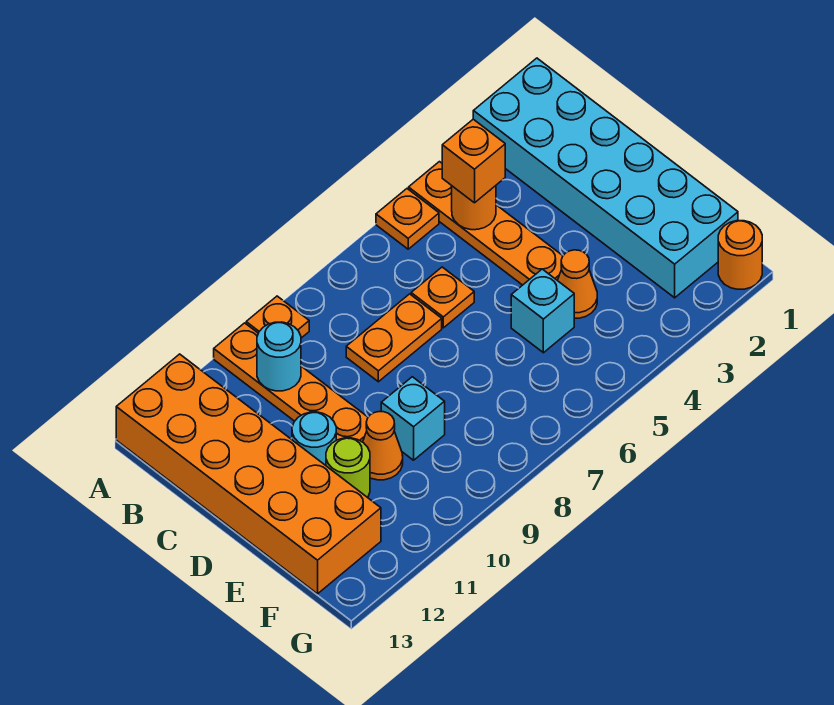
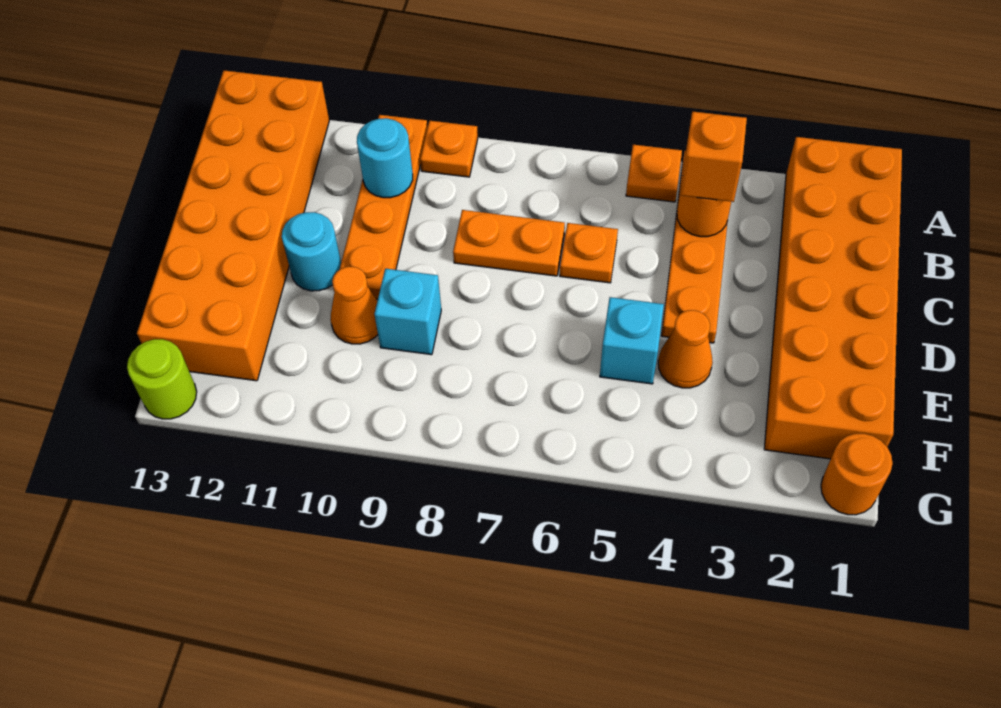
cyan 2x6 brick [473,58,738,298] -> orange 2x6 brick [764,137,902,459]
lime 1x1 round brick [326,438,370,498] -> lime 1x1 round brick moved to [127,339,197,419]

